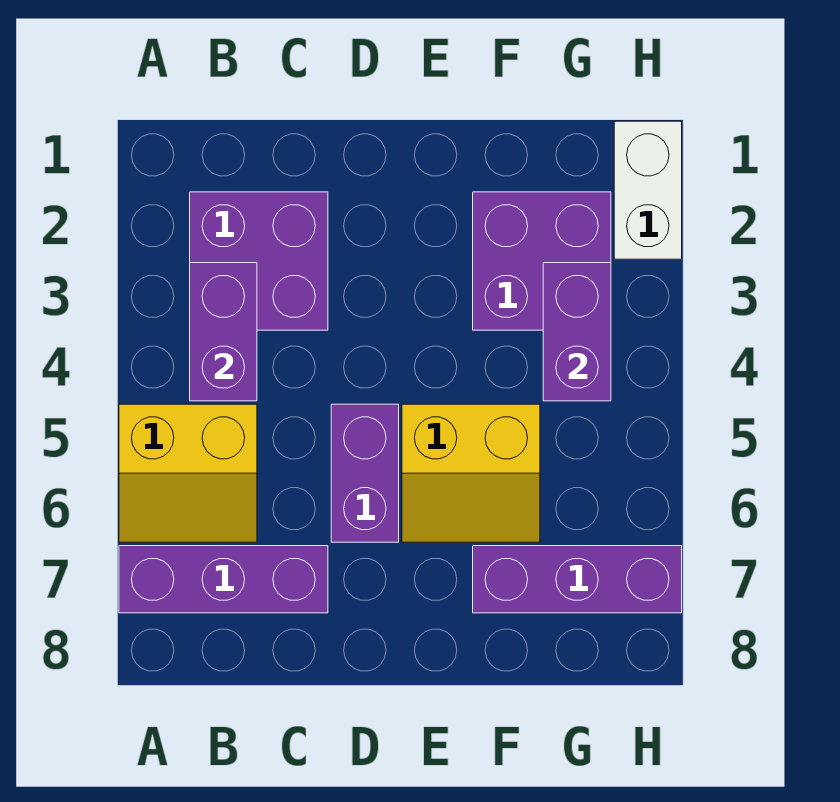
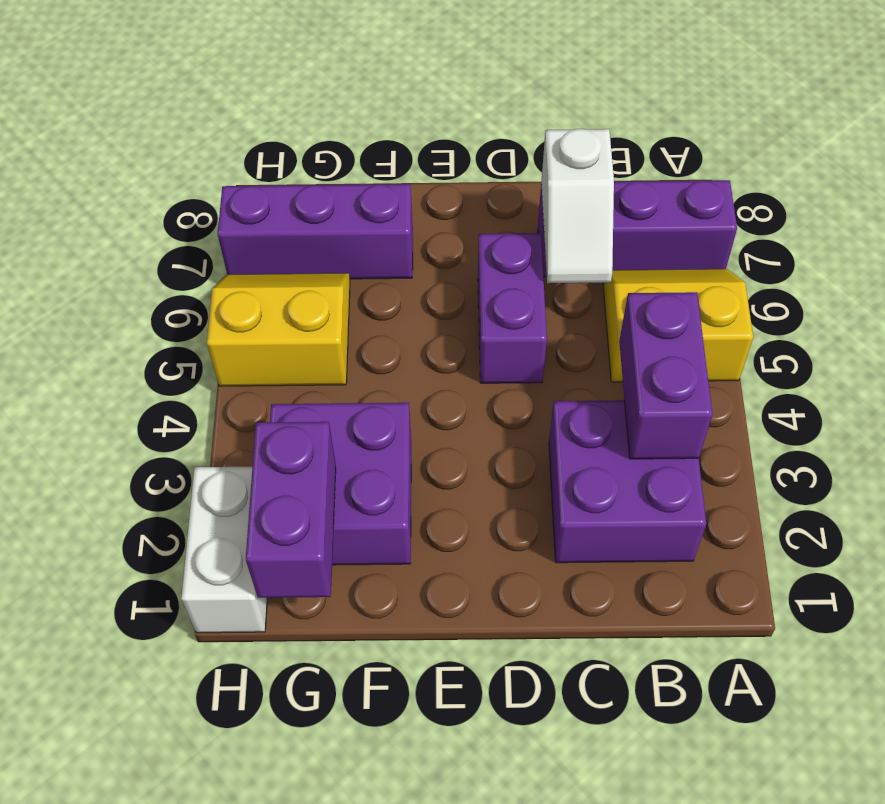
none -> white 1x2 slope [541,129,614,283]
yellow 2x2 slope [402,404,540,542] -> yellow 2x2 slope moved to [207,273,350,386]
purple 1x2 brick [543,263,611,401] -> purple 1x2 brick moved to [246,422,336,598]

